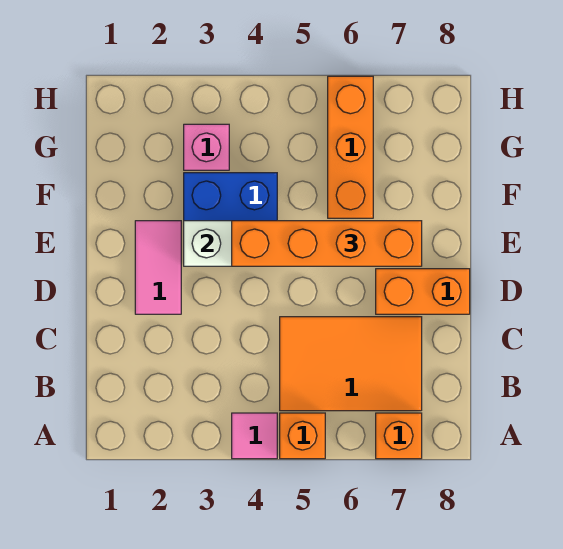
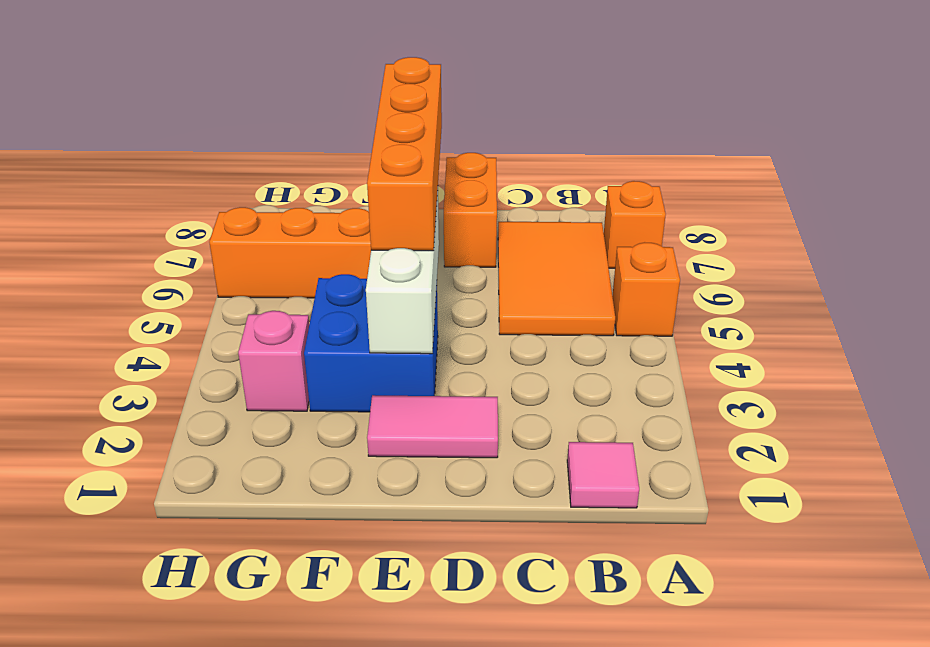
pink 1x1 tile [232,413,277,459] -> pink 1x1 tile moved to [567,442,639,508]

